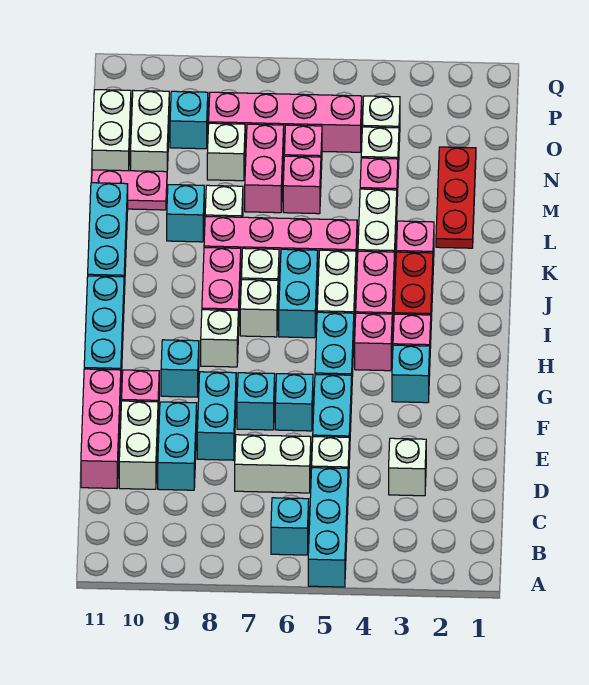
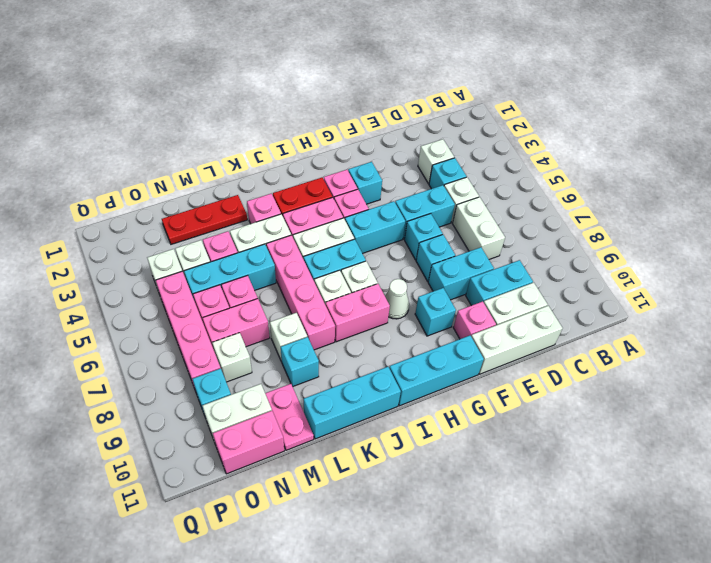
cyan 1x3 brick [308,468,348,587] -> cyan 1x3 brick moved to [184,244,276,301]
cyan 1x1 brick [271,498,309,555] -> cyan 1x1 brick moved to [429,158,466,189]
pink 1x3 brick [81,369,121,489] -> white 1x3 brick [471,306,562,374]
white 1x1 brick [201,310,238,367] -> white 1x1 cone [385,279,409,319]
white 1x2 brick [92,90,131,171] -> pink 1x2 brick [213,411,284,474]

